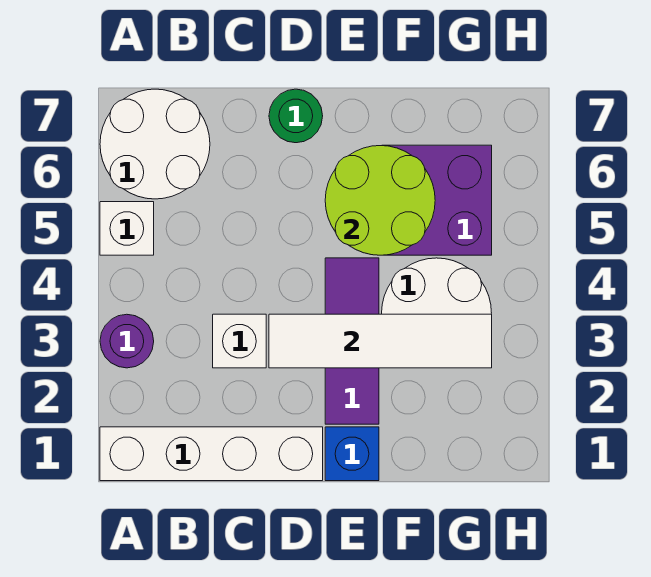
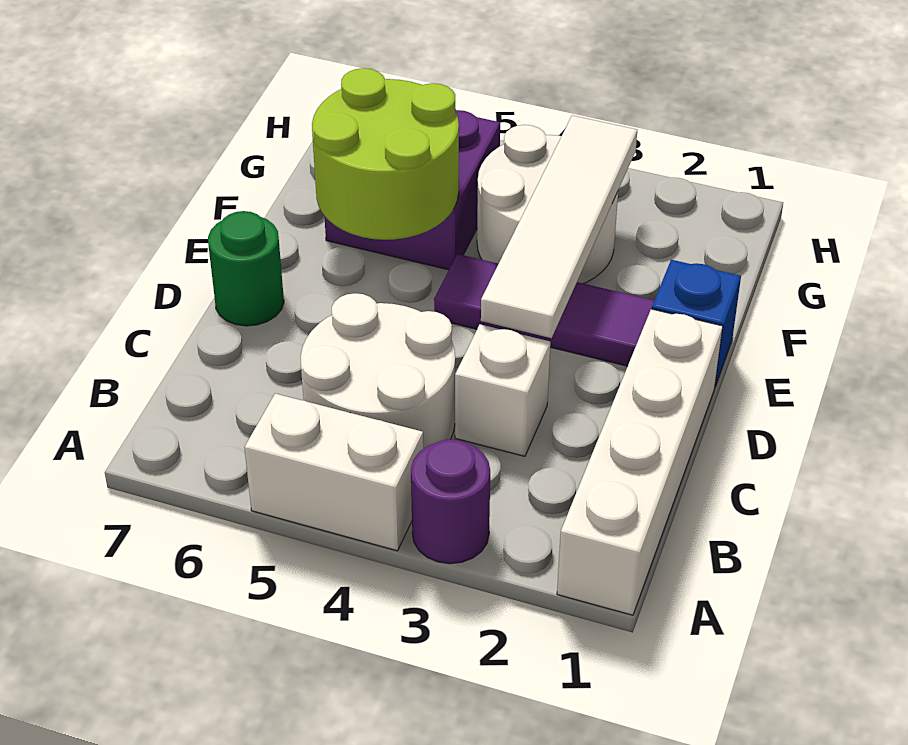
white 1x1 brick [100,202,154,255] -> white 1x2 brick [244,393,423,551]
white 2x2 round brick [100,89,210,199] -> white 2x2 round brick moved to [301,293,455,449]

